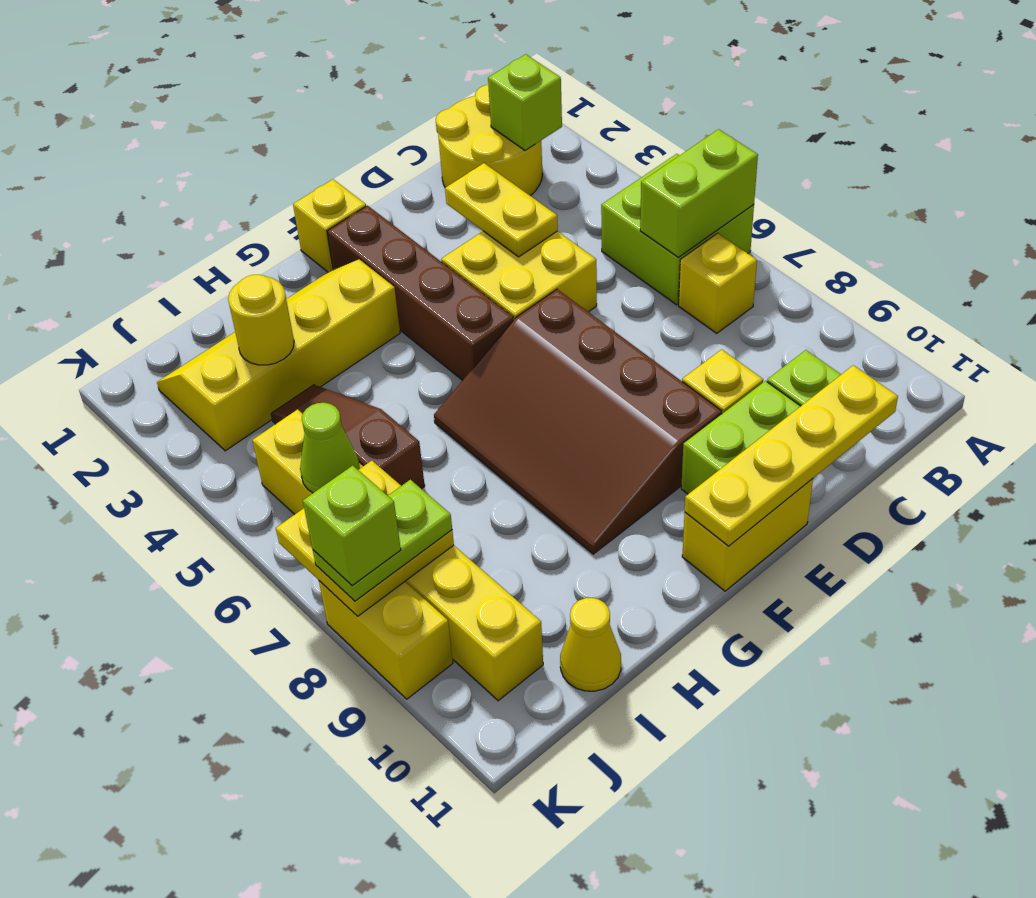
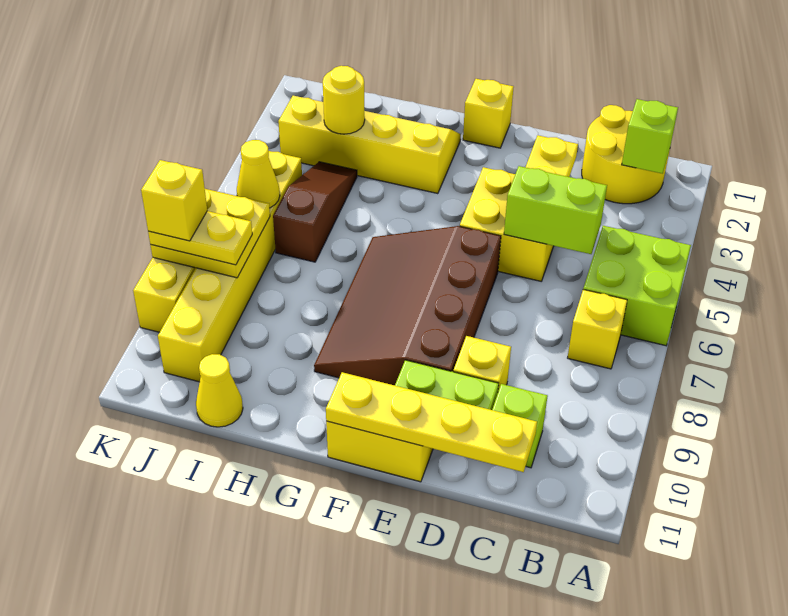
lime 1x2 brick [640,129,758,257] -> lime 1x2 brick moved to [504,166,607,254]
brown 1x4 brick [327,206,513,380] -> none
lime 1x1 cone [300,403,360,493] -> yellow 1x1 cone [237,140,280,208]
lime 1x2 plate [313,480,452,601] -> yellow 1x2 plate [148,211,252,265]
lime 1x1 brick [303,466,401,586] -> yellow 1x1 brick [141,160,207,241]

